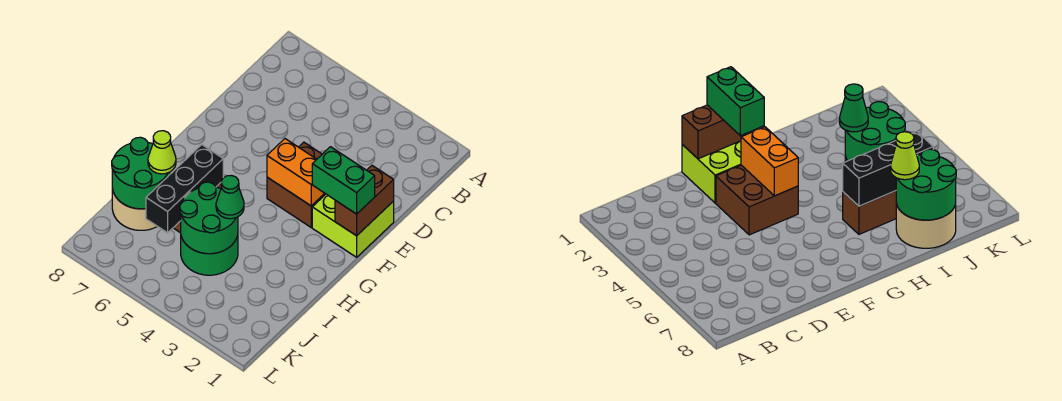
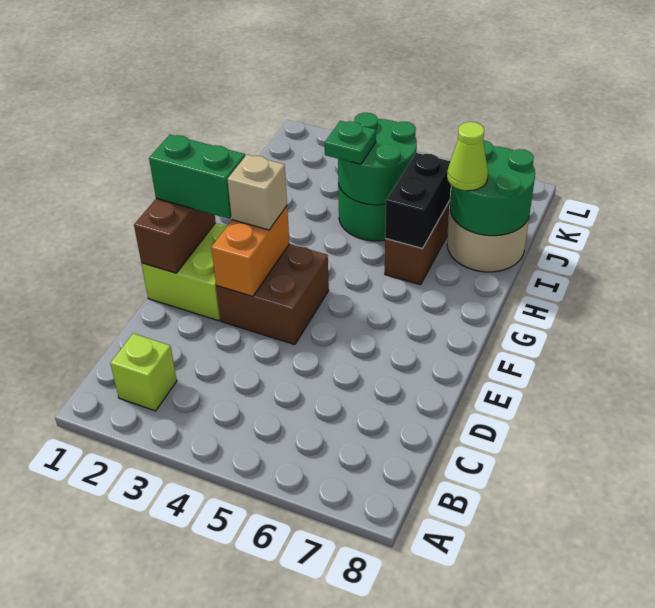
none -> lime 1x1 brick [110,333,177,411]
orange 1x2 brick [267,139,324,206] -> orange 1x2 brick turned to [211,206,289,297]
none -> tan 1x1 brick [227,155,287,230]
black 1x3 brick [146,145,223,233] -> black 1x2 brick [385,153,451,248]
green 1x1 cone [216,175,244,219] -> green 1x1 plate [325,121,376,164]

